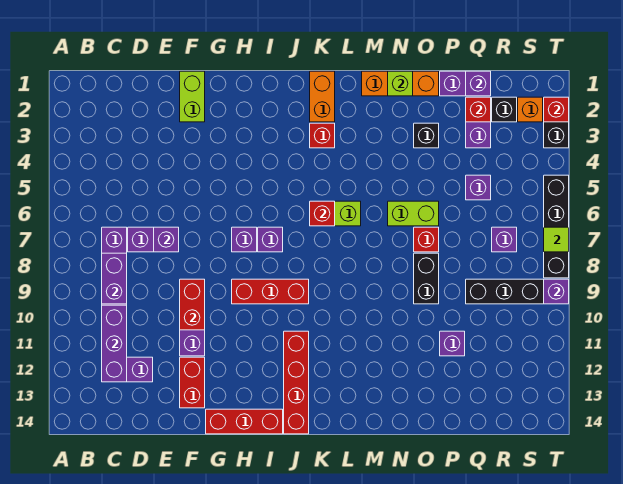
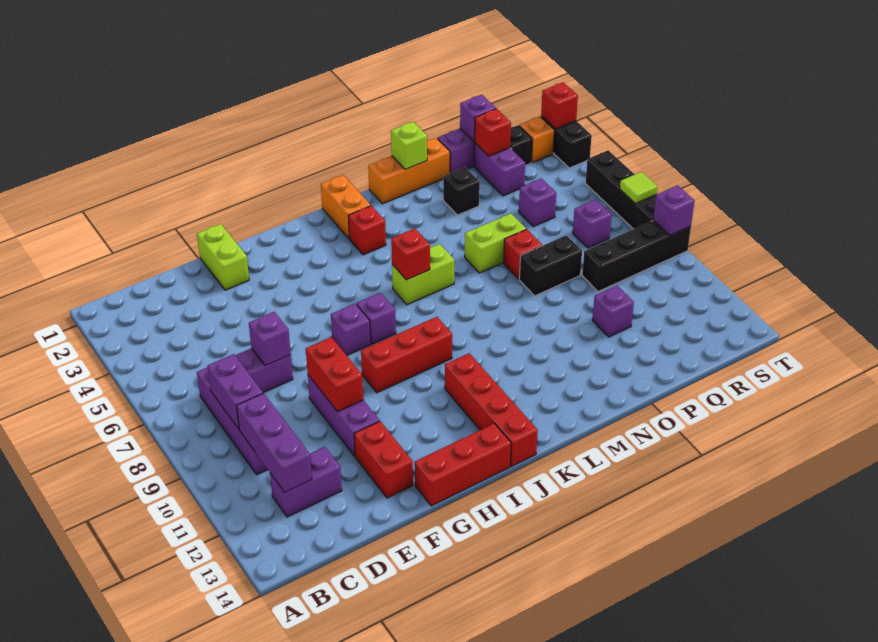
black 1x2 brick [414,253,439,304] -> black 1x2 brick turned to [519,235,582,296]

